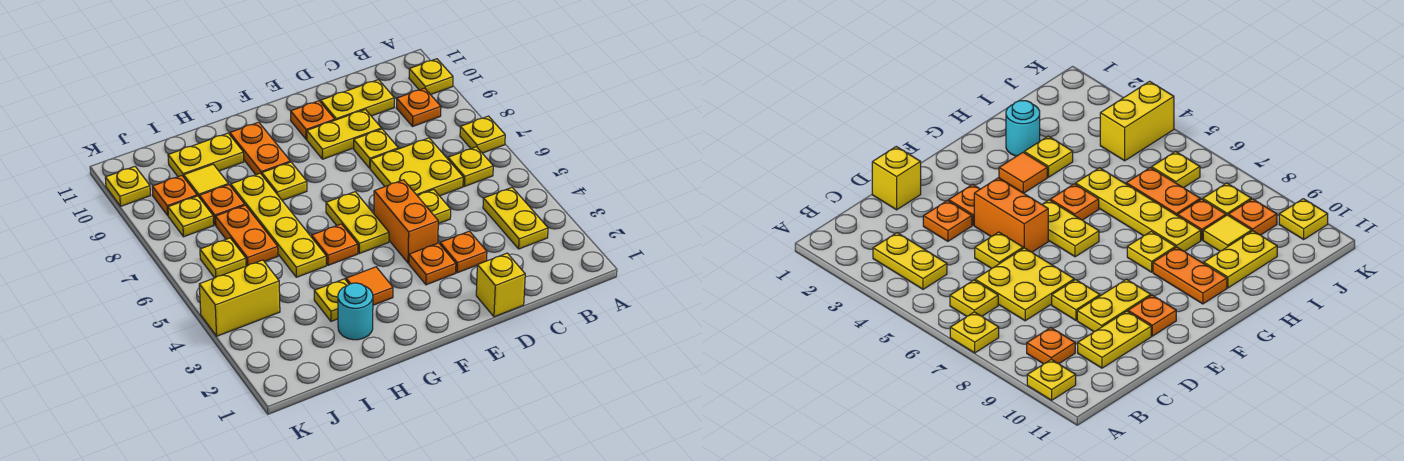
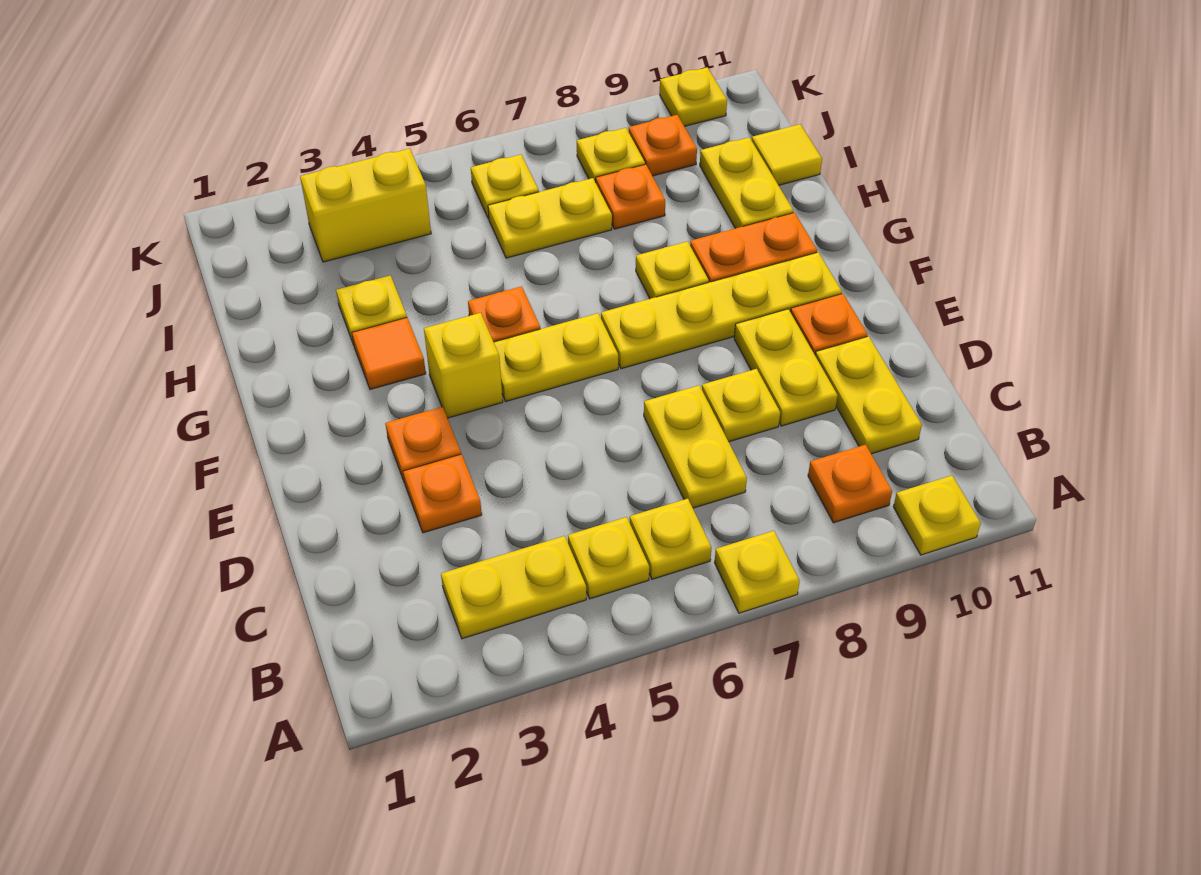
yellow 2x2 plate [370,138,463,196] -> yellow 1x2 plate [644,385,747,508]
yellow 1x1 brick [476,253,525,317] -> yellow 1x1 brick moved to [424,313,503,418]
yellow 1x1 plate [417,190,451,224] -> yellow 1x1 plate moved to [568,517,649,599]
orange 1x2 brick [374,180,438,263] -> none
cyan 1x1 round brick [338,283,373,340] -> none
yellow 1x4 plate [231,173,326,277] -> yellow 1x4 plate moved to [601,252,842,369]
orange 1x2 plate [216,205,278,266] -> yellow 1x2 plate [488,178,612,258]
yellow 1x1 tile [184,164,229,198] -> yellow 1x1 tile moved to [752,124,822,185]
yellow 1x2 brick [199,260,280,336] -> yellow 1x2 brick turned to [300,149,431,262]

